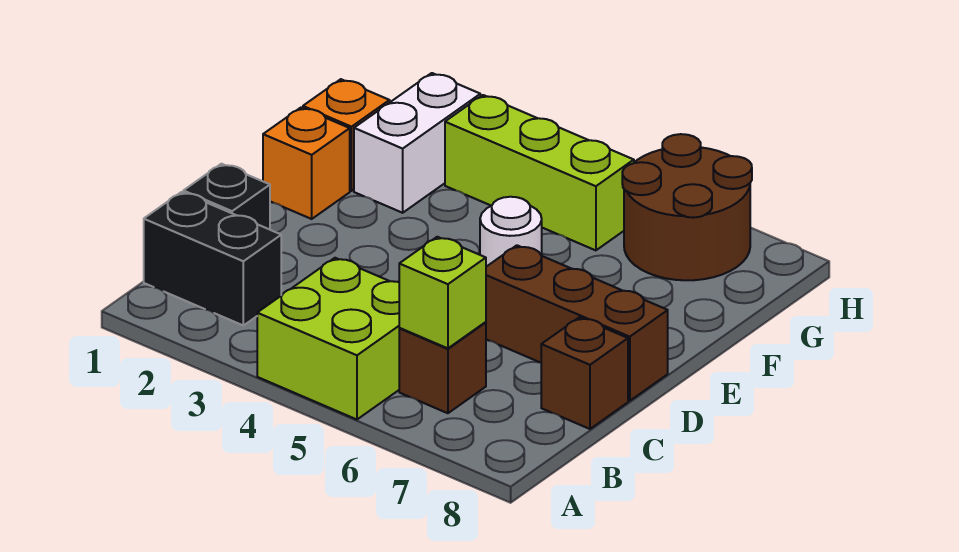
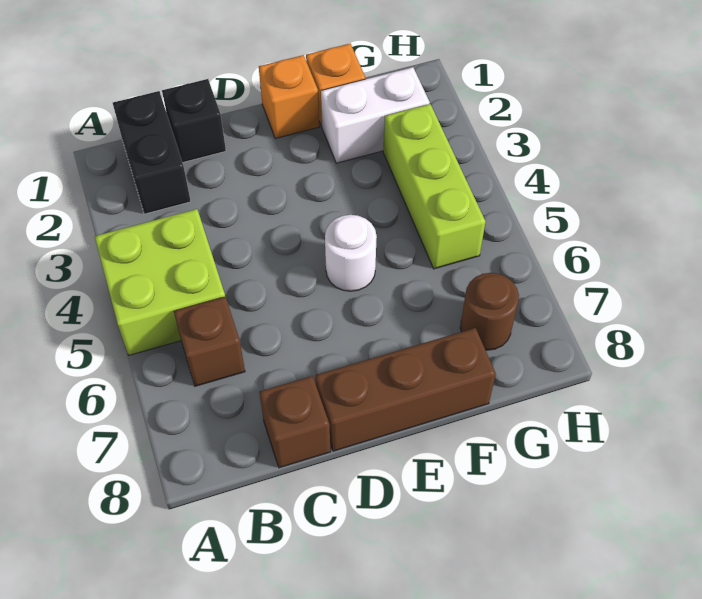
lime 1x1 brick [399,237,486,348] -> none
brown 1x3 brick [486,245,668,401] -> brown 1x3 brick turned to [315,328,496,451]
brown 2x2 round brick [622,134,752,280] -> brown 1x1 round brick [460,273,519,350]

